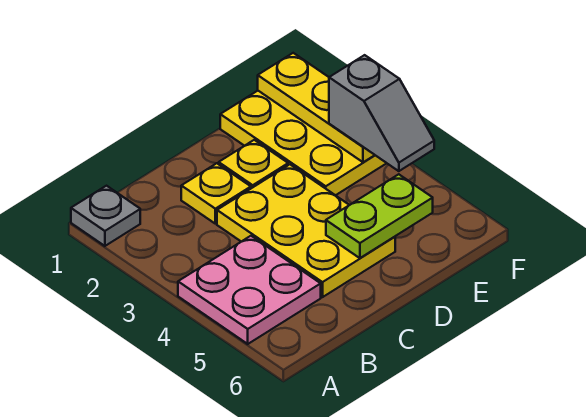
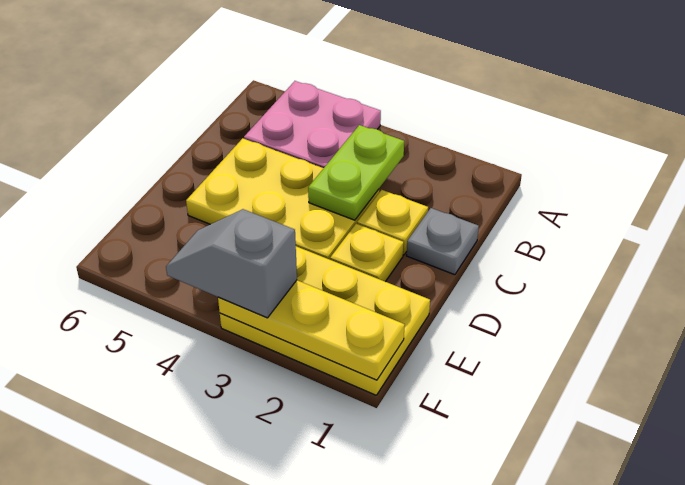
grey 1x1 plate [71,186,140,246] -> grey 1x1 plate moved to [407,208,479,275]
lime 1x2 plate [326,174,433,258] -> lime 1x2 plate moved to [308,125,404,220]

